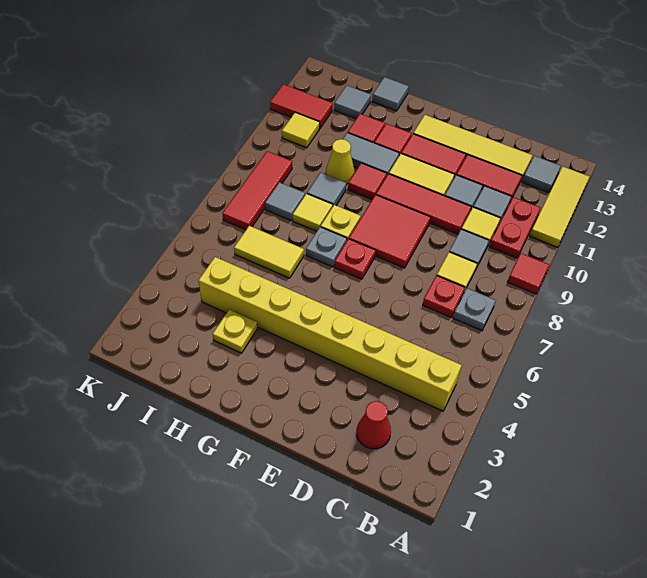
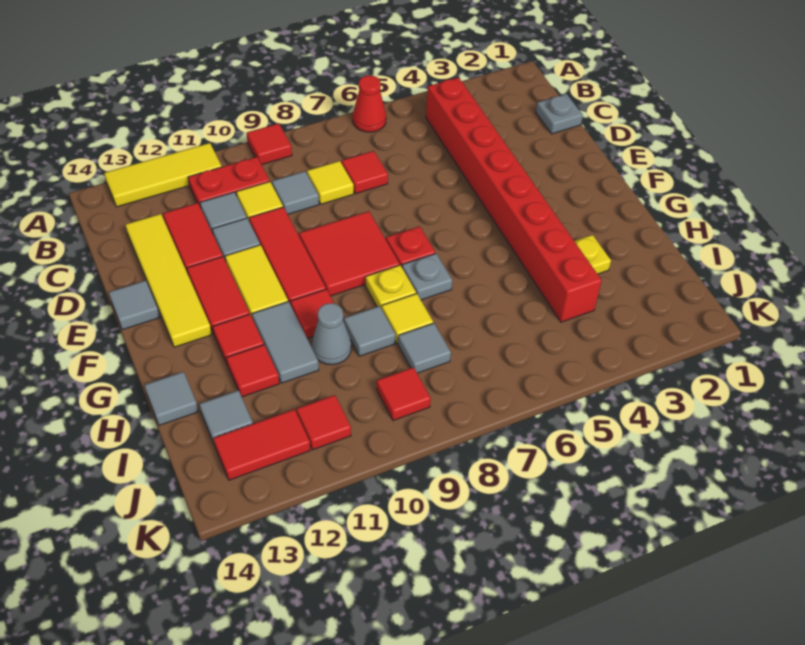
yellow 1x8 brick [198,257,462,411] -> red 1x8 brick [426,77,602,322]
grey 1x1 plate [453,288,496,331] -> grey 1x1 plate moved to [536,94,583,134]
grey 1x1 tile [522,156,561,193] -> grey 1x1 tile moved to [109,280,160,330]
red 1x1 cone [357,401,391,449] -> red 1x1 cone moved to [353,75,386,132]
red 1x1 plate [423,275,465,317] -> red 1x1 tile [342,151,388,194]
yellow 1x2 tile [234,226,304,278] -> none
yellow 1x1 cone [326,139,354,184] -> grey 1x1 cone [312,303,351,365]
red 1x3 tile [222,151,292,230] -> red 1x1 tile [377,367,431,421]
yellow 1x1 tile [282,112,320,148] -> red 1x1 tile [297,395,351,450]
red 1x2 tile [270,84,333,128] -> red 1x2 tile turned to [213,409,310,480]

